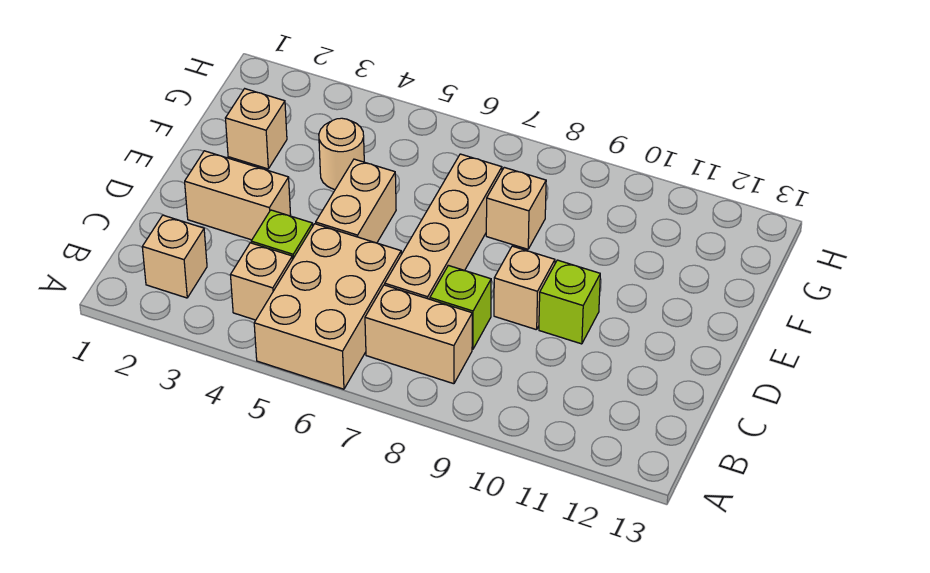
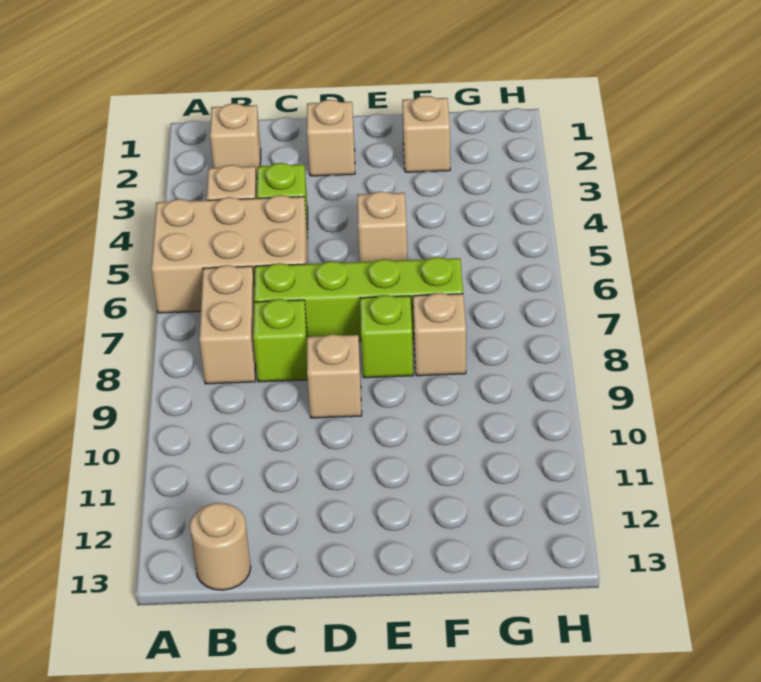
tan 1x4 brick [385,154,502,299] -> lime 1x4 brick [254,257,463,341]
tan 1x2 brick [185,151,291,240] -> tan 1x1 brick [307,100,355,176]
tan 1x2 brick [316,159,396,243] -> tan 1x1 brick [357,191,408,262]
lime 1x1 brick [539,260,600,344] -> lime 1x1 brick moved to [360,295,413,378]
tan 1x1 round brick [319,118,364,189] -> tan 1x1 round brick moved to [190,503,251,590]

